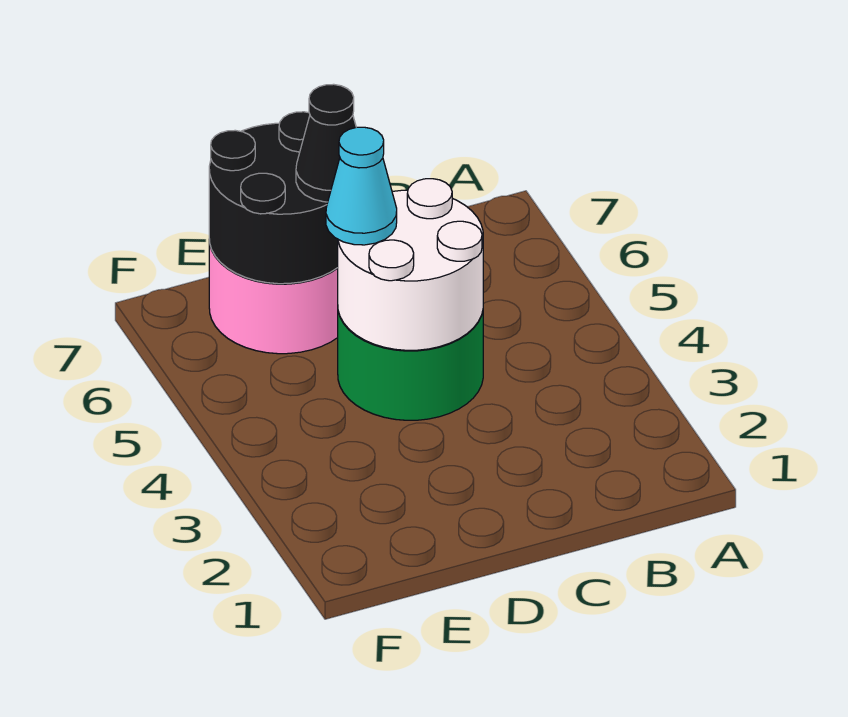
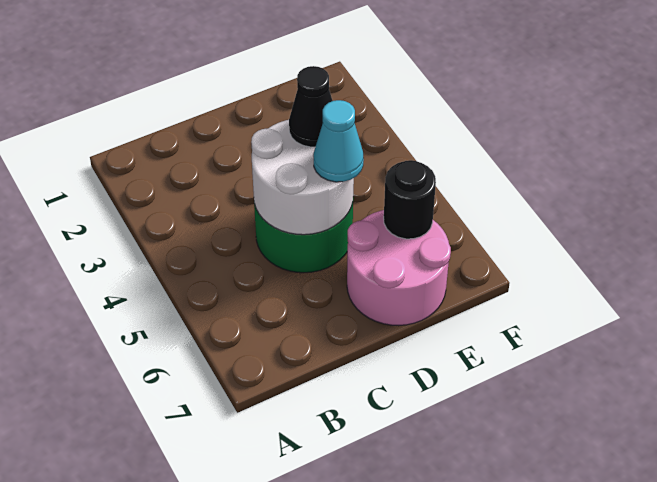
black 2x2 round brick [209,112,338,284] -> black 1x1 round brick [384,160,436,239]
black 1x1 cone [296,84,356,202] -> black 1x1 cone moved to [289,66,333,147]

